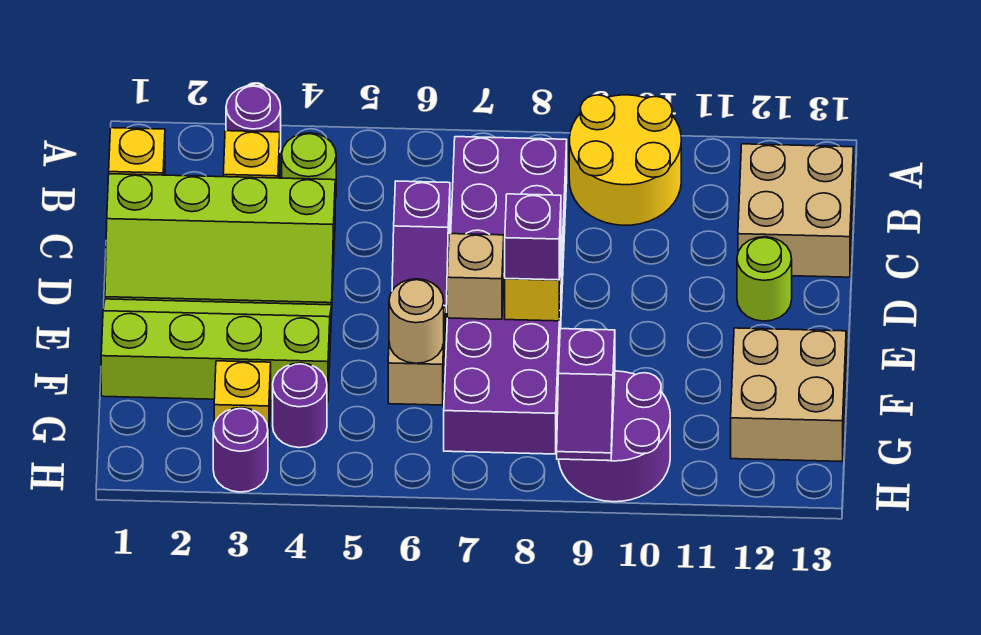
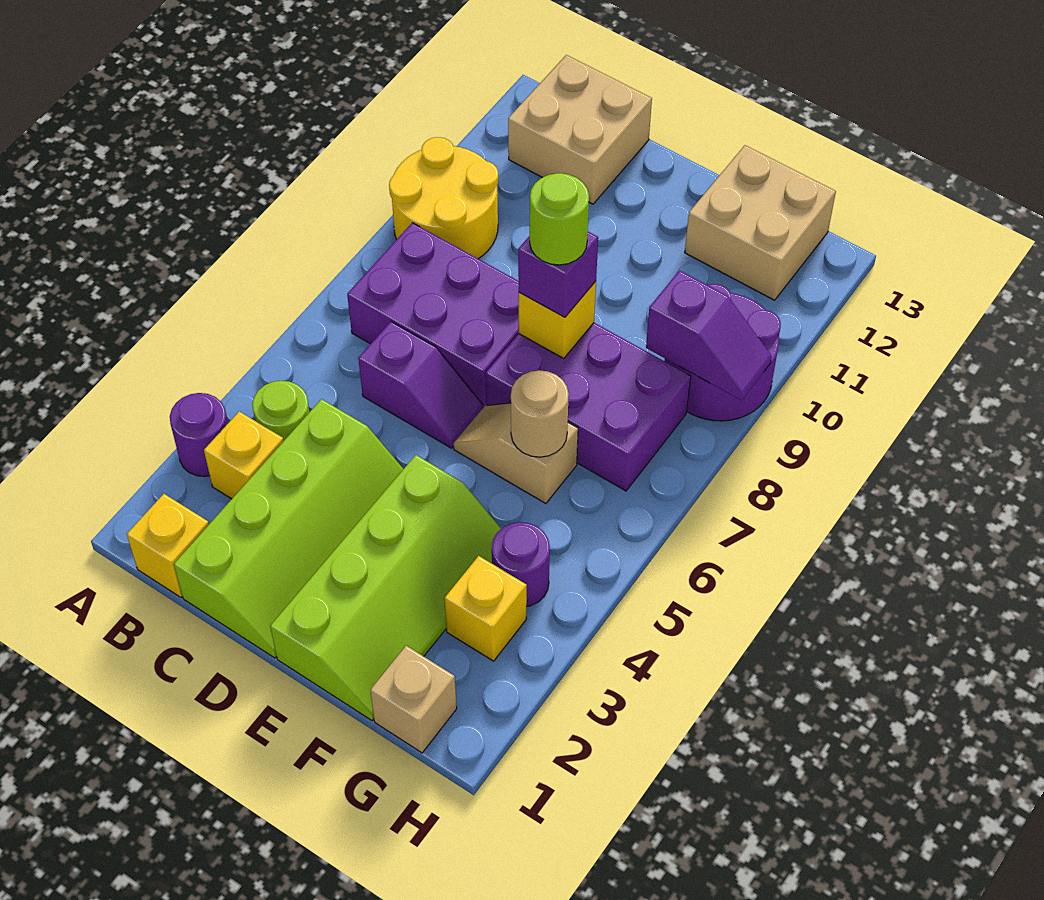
lime 1x1 round brick [737,237,792,321] -> lime 1x1 round brick moved to [530,173,589,265]
lime 2x4 slope [101,299,332,402] -> lime 2x4 slope turned to [270,455,501,721]
tan 1x1 brick [447,234,504,319] -> tan 1x1 brick moved to [370,646,457,753]
purple 1x1 round brick [213,408,268,492] -> none

